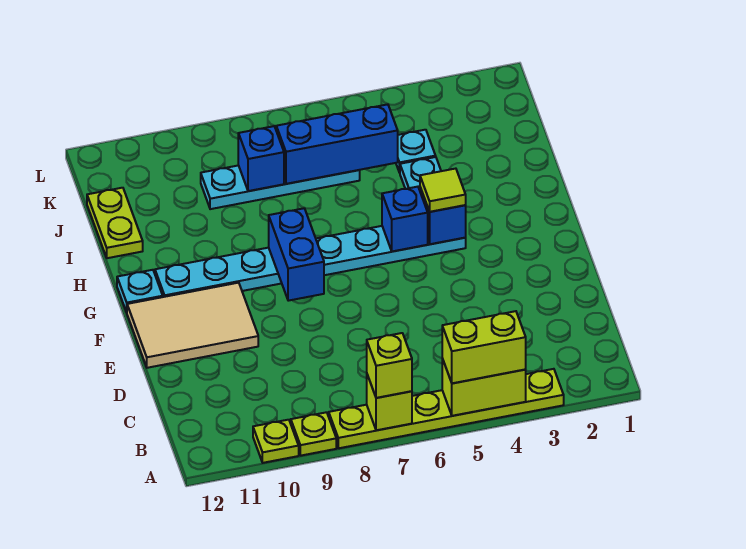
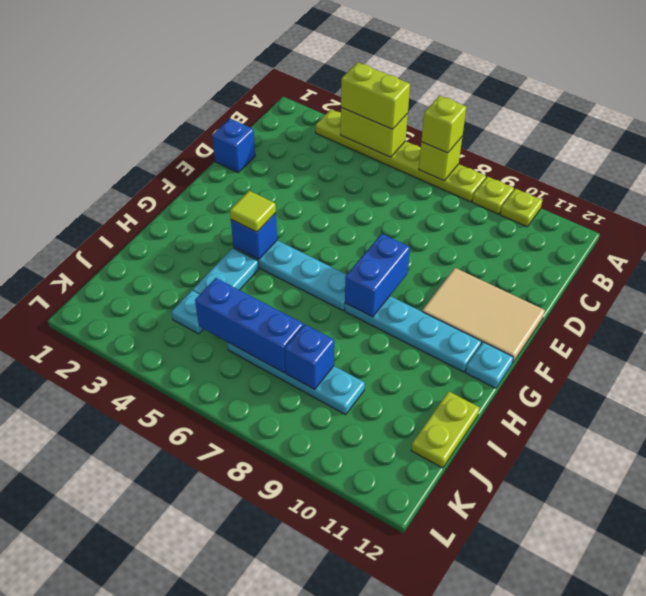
blue 1x1 brick [382,187,428,251] -> blue 1x1 brick moved to [212,119,255,172]

